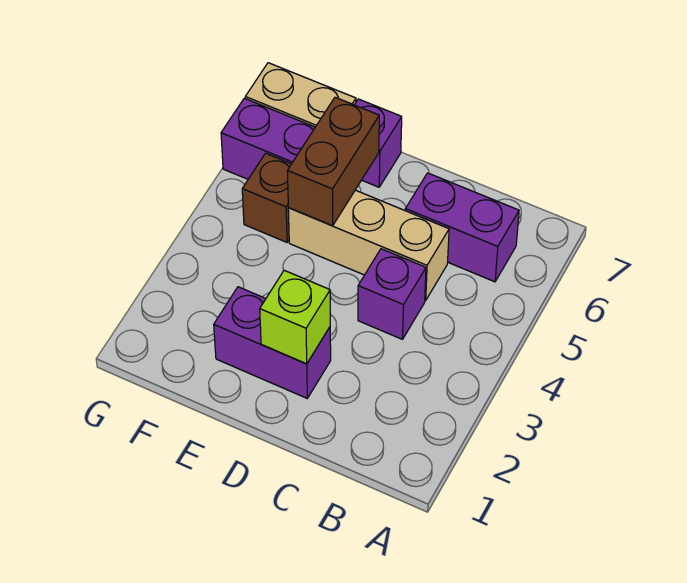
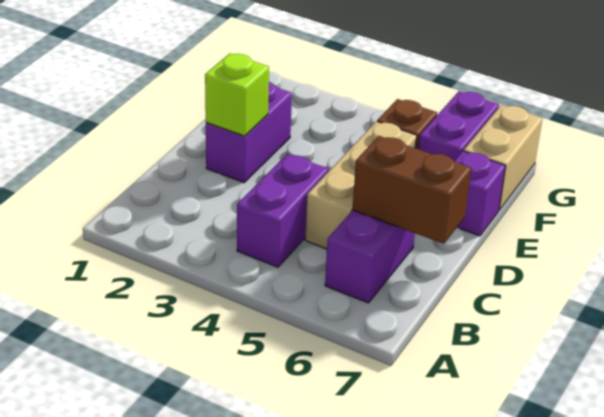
purple 1x1 brick [358,249,426,339] -> purple 1x2 brick [237,154,328,267]
brown 1x2 brick [287,97,379,226] -> brown 1x2 brick moved to [352,136,471,244]

